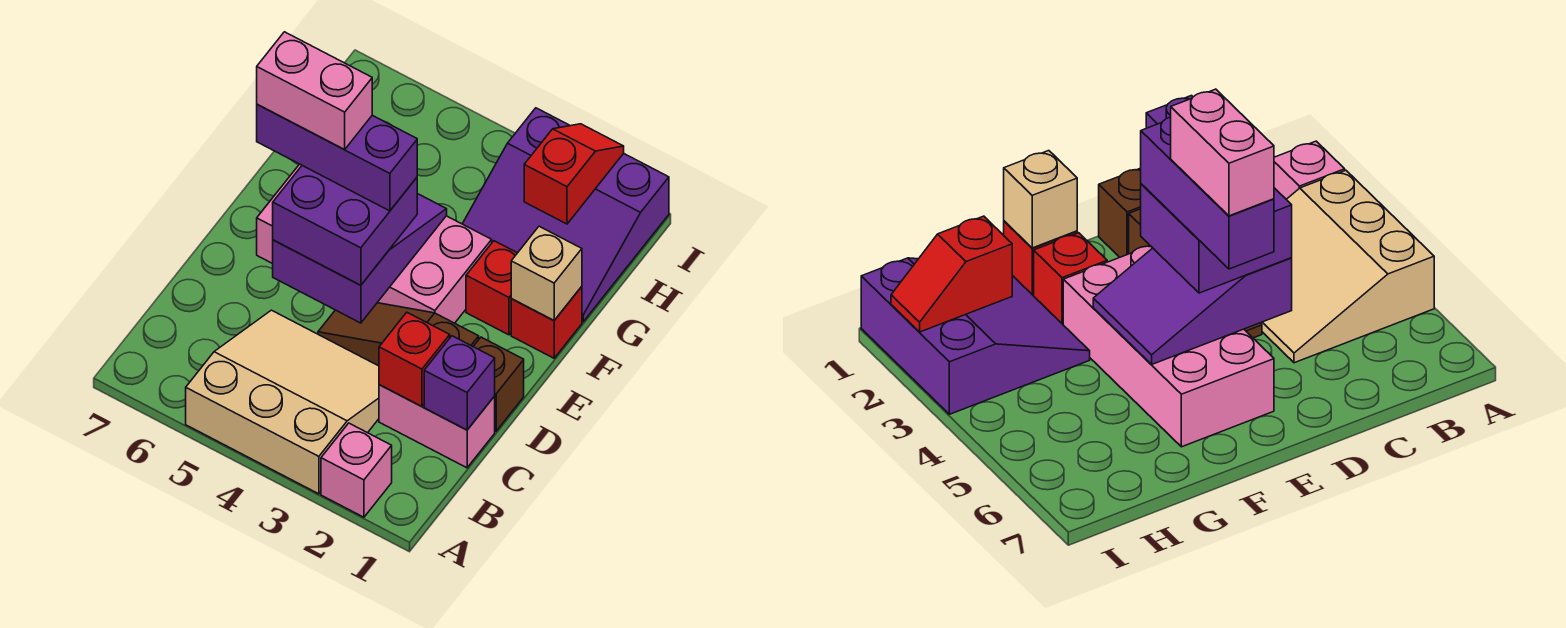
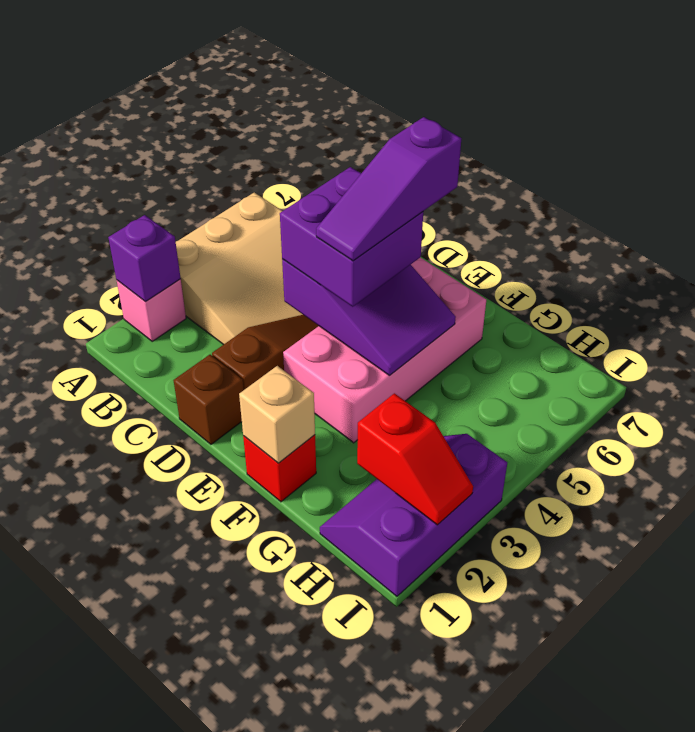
pink 1x2 brick [379,385,495,468] -> none
purple 1x1 brick [424,336,495,430] -> purple 1x1 brick moved to [108,215,181,302]
red 1x1 brick [379,313,450,407] -> none
purple 1x3 brick [257,104,417,211] -> purple 1x3 slope [316,117,461,261]
pink 1x2 brick [257,32,372,150] -> none
red 1x1 brick [466,241,517,335] -> none
purple 3x3 slope [463,108,669,322] -> purple 2x3 slope [320,434,507,596]

